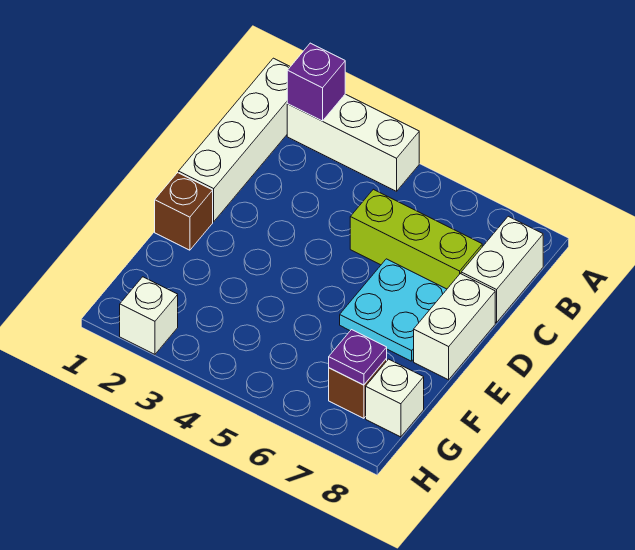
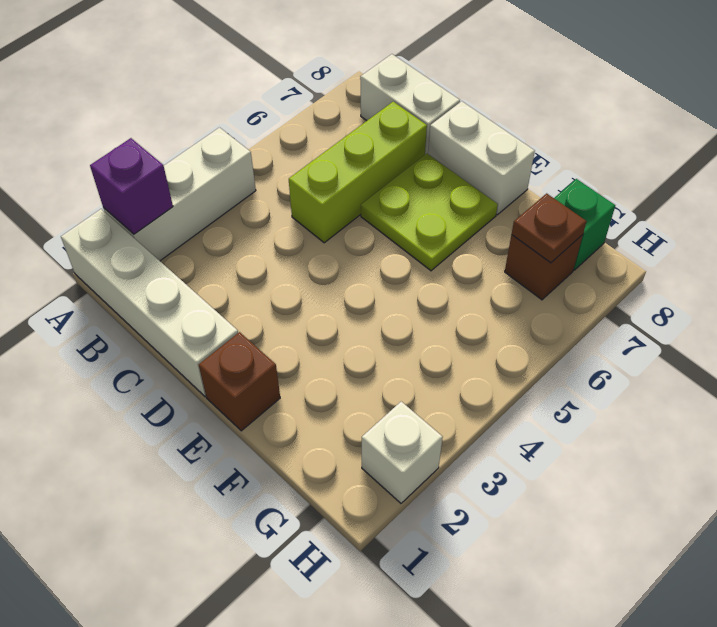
cyan 2x2 plate [340,259,447,361] -> lime 2x2 plate [361,154,498,271]
purple 1x1 plate [329,330,387,385] -> brown 1x1 plate [512,193,586,263]
white 1x1 brick [366,359,424,437] -> green 1x1 brick [554,179,615,270]

